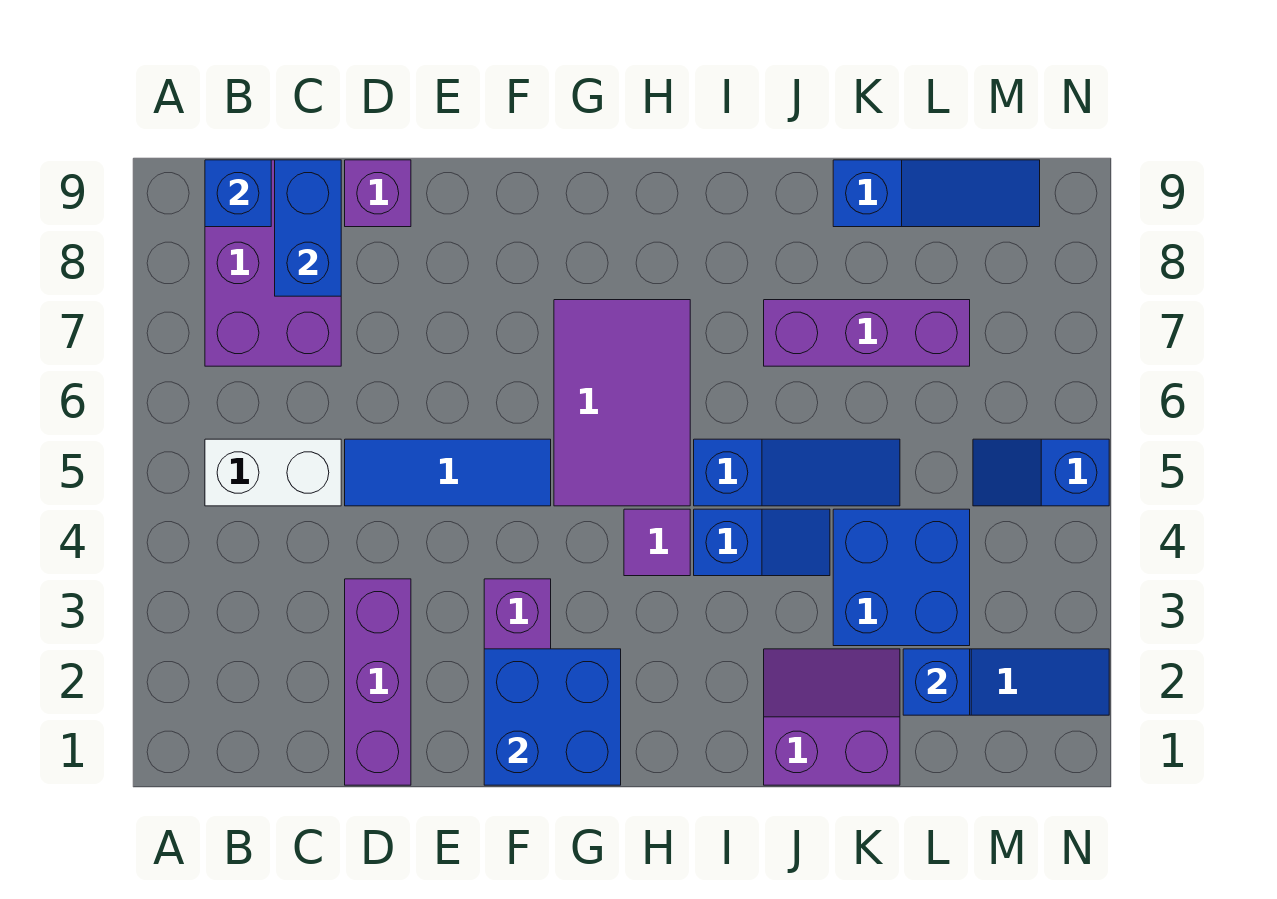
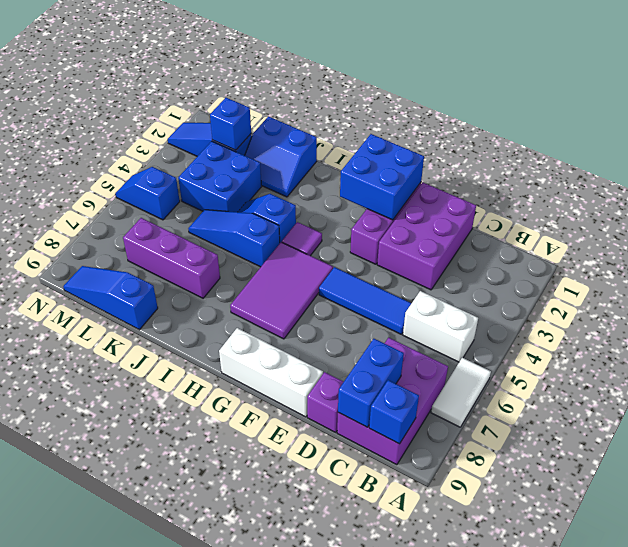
none -> white 1x2 tile [431,358,491,427]
purple 1x3 brick [345,579,411,785] -> purple 2x3 brick [377,182,476,290]
none -> white 1x3 brick [219,328,323,417]
purple 2x2 slope [764,649,900,785] -> blue 2x2 slope [245,117,317,197]
blue 1x2 slope [973,439,1109,506] -> blue 1x2 slope turned to [115,167,180,220]

